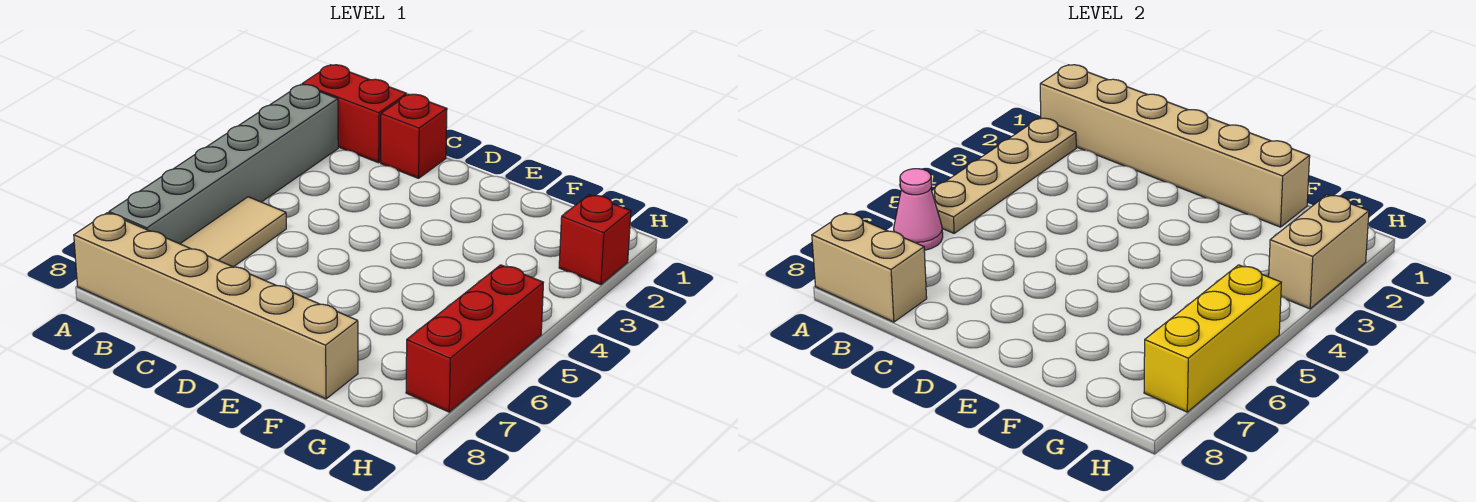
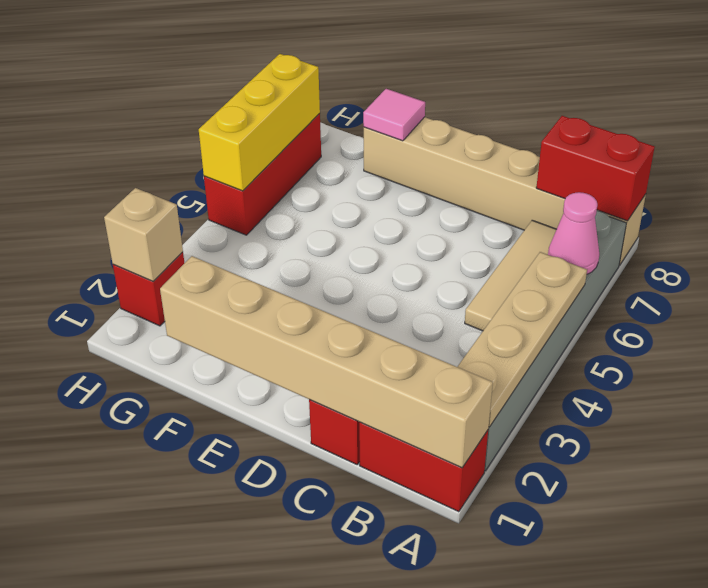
tan 1x2 brick [812,213,927,322] -> red 1x2 brick [536,116,655,221]
none -> pink 1x1 tile [363,89,425,141]
tan 1x2 brick [1269,195,1369,309] -> tan 1x1 brick [104,188,183,281]

